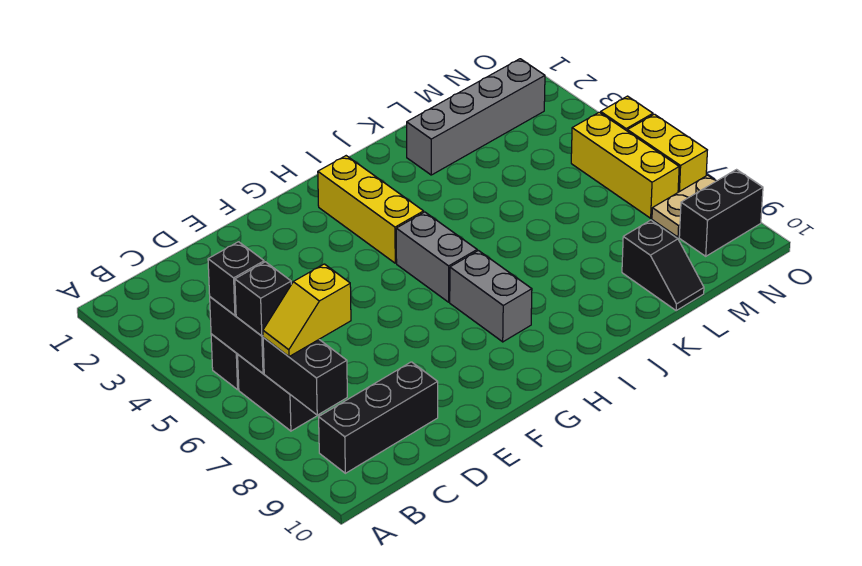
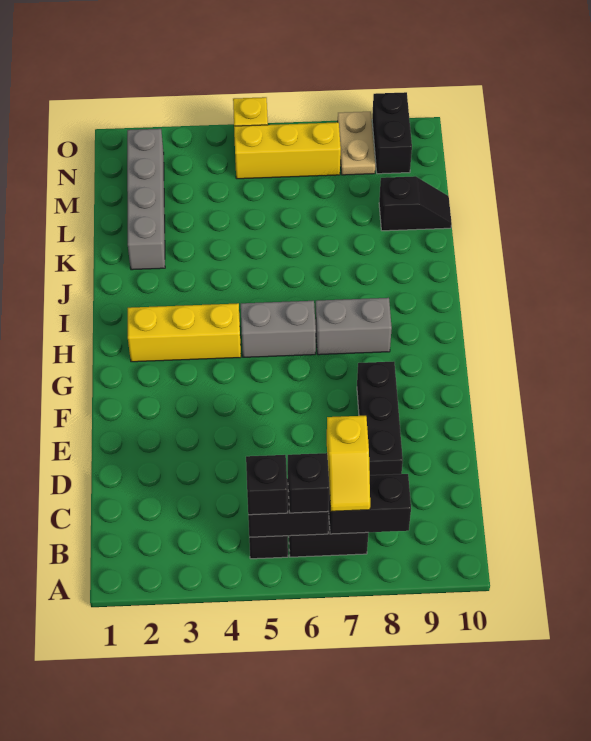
black 1x3 brick [319,362,438,473] -> black 1x3 brick moved to [357,362,403,475]
yellow 1x2 brick [627,114,707,192] -> none

